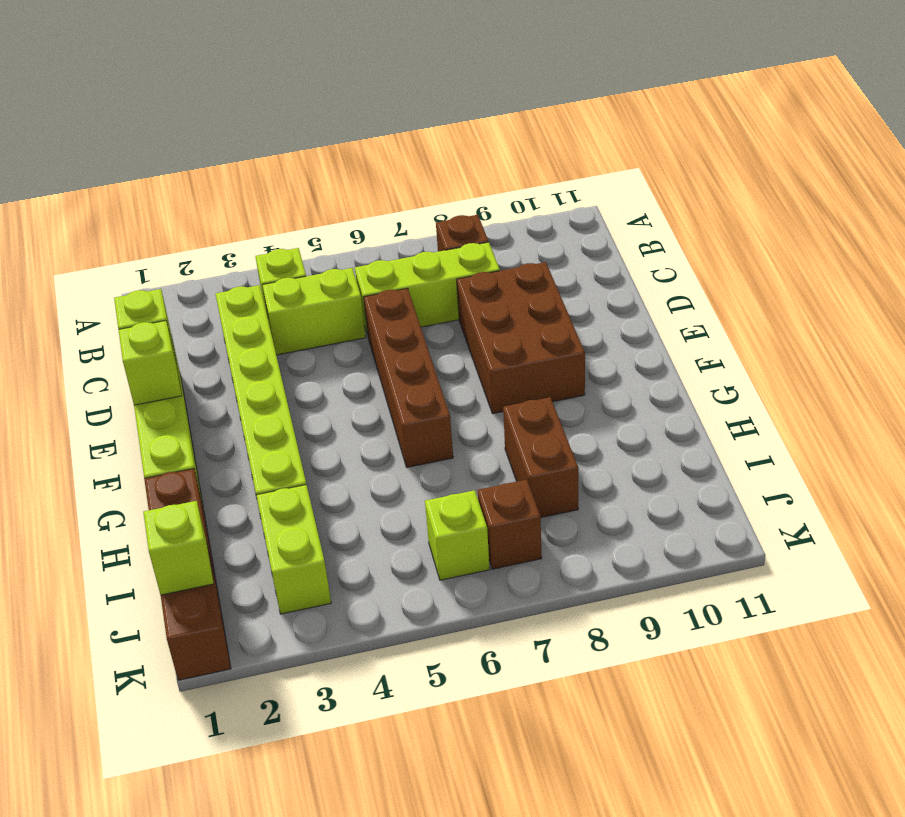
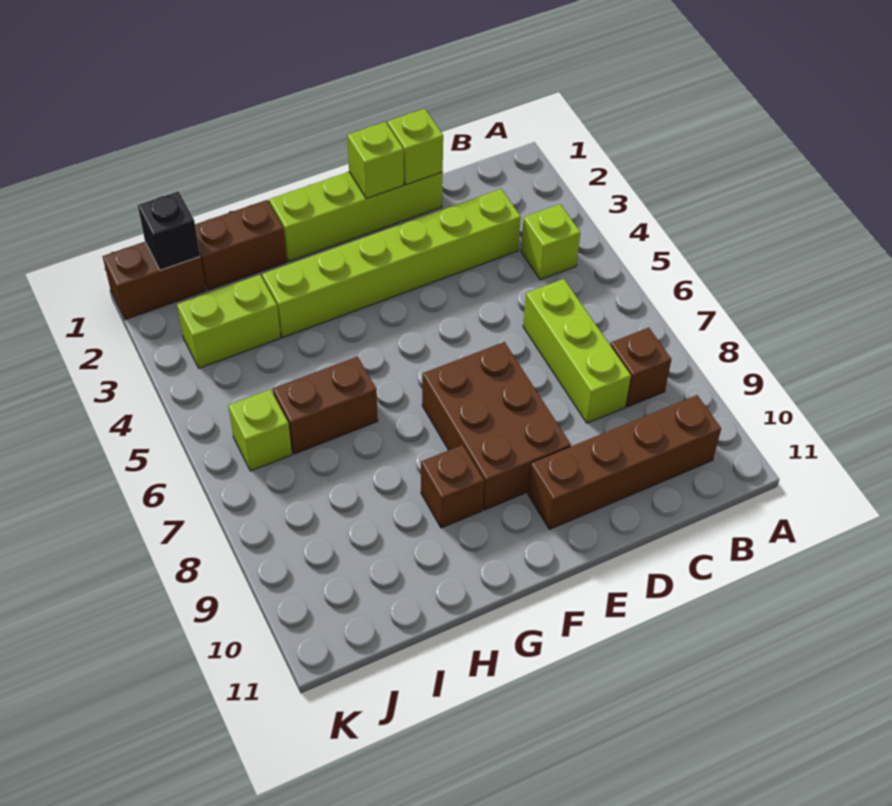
lime 1x2 brick [262,268,366,355] -> none
brown 1x4 brick [364,288,453,467] -> brown 1x4 brick moved to [528,395,721,529]
brown 2x3 brick [457,262,585,414] -> brown 2x3 brick turned to [422,342,571,510]
brown 1x2 brick [503,397,578,517] -> brown 1x2 brick moved to [273,356,378,454]
lime 1x1 brick [143,501,214,595] -> black 1x1 brick [138,191,200,270]
brown 1x1 brick [477,480,542,569] -> brown 1x1 brick moved to [421,445,484,528]

